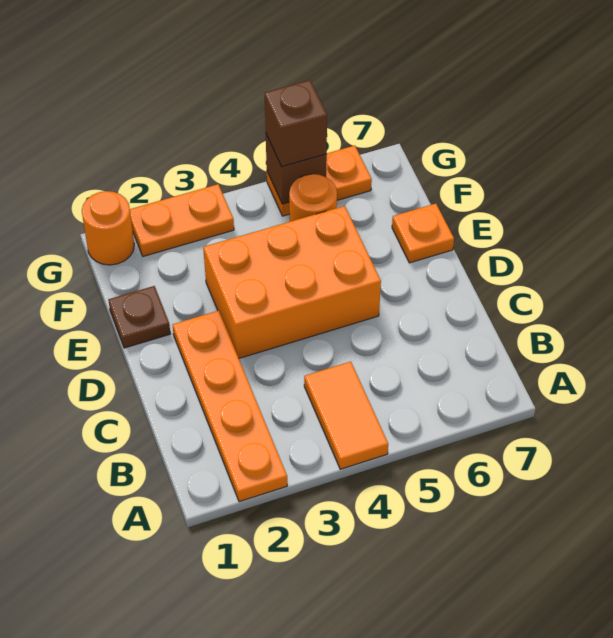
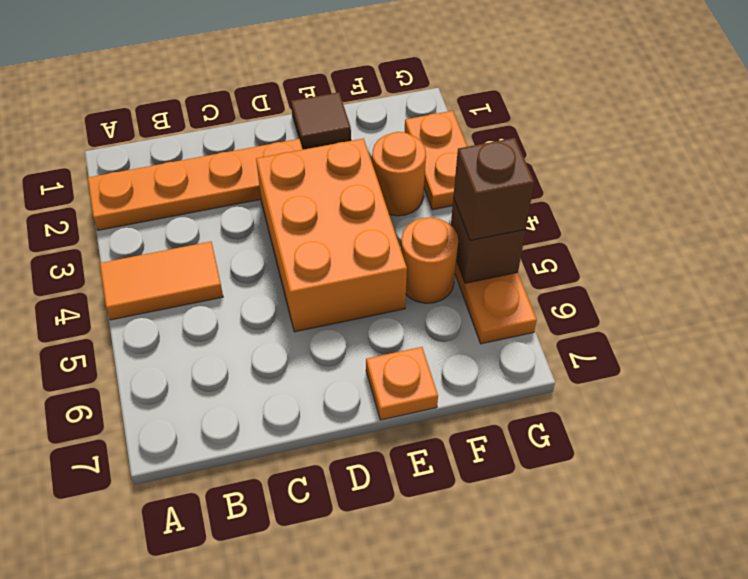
brown 1x1 plate [108,286,170,348] -> brown 1x1 tile [291,92,351,150]
orange 1x1 round brick [82,191,134,265] -> orange 1x1 round brick moved to [372,132,426,216]

